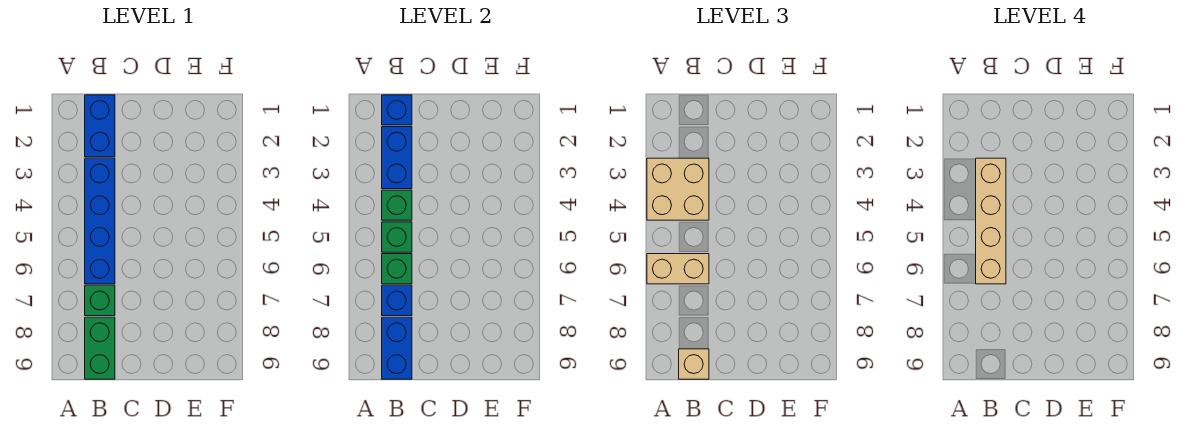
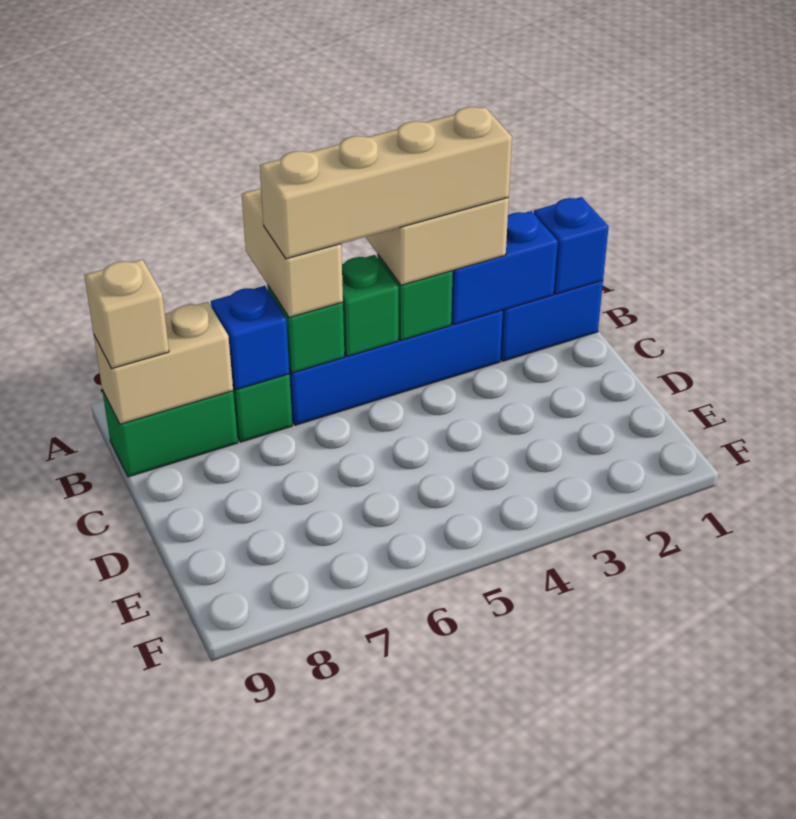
blue 1x2 brick [382,317,412,379] -> tan 1x2 brick [94,302,233,424]

